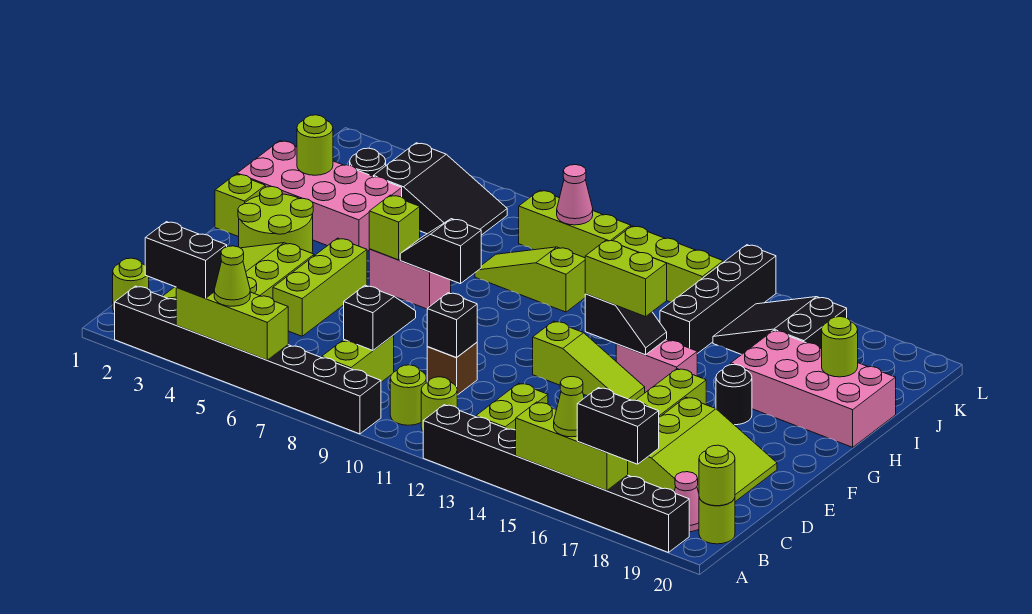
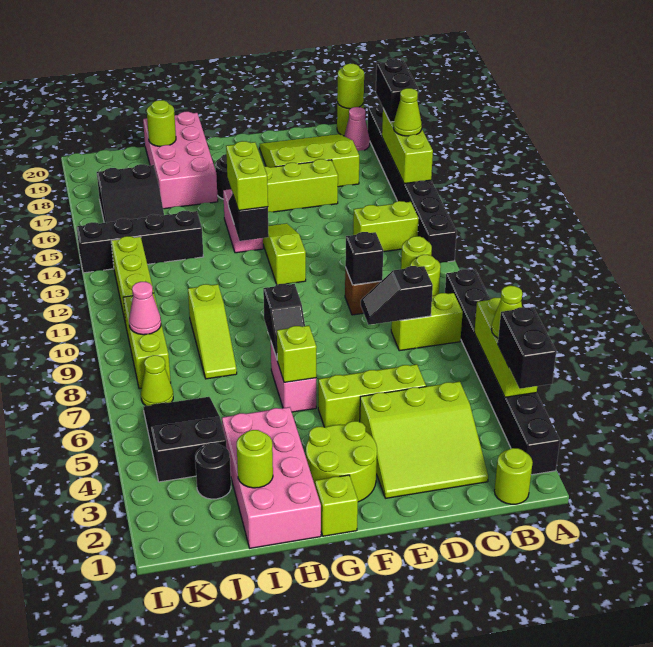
none -> lime 1x1 cone [141,355,173,406]

